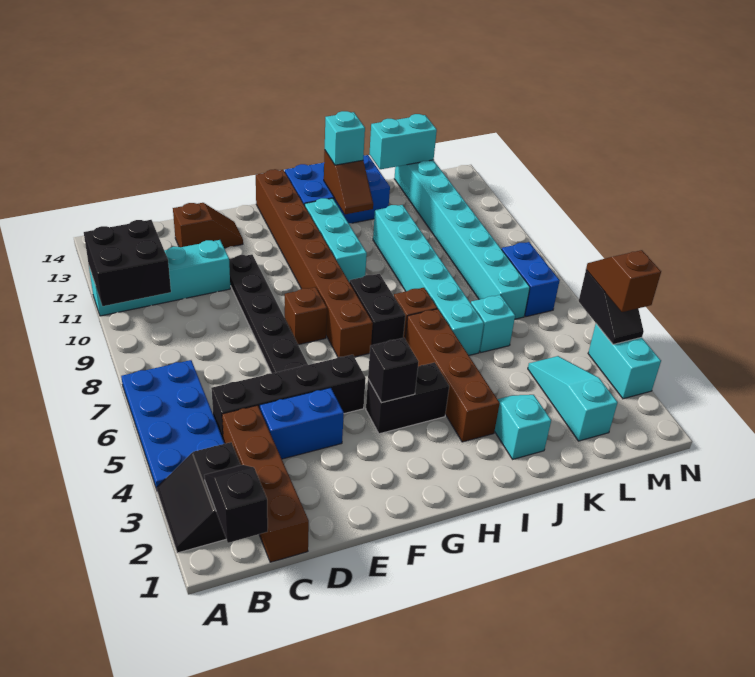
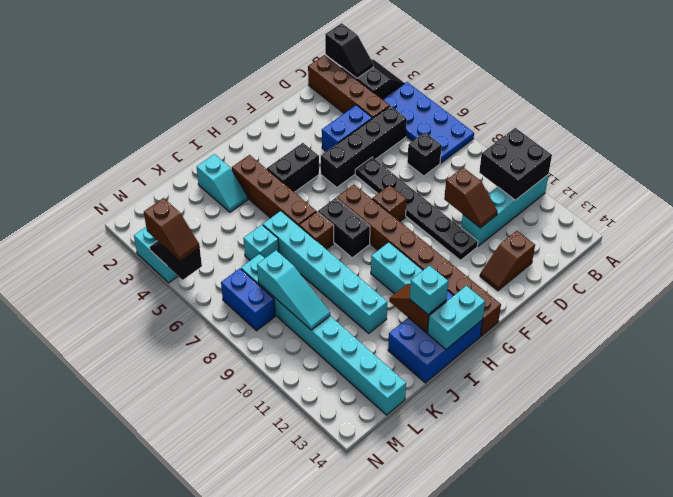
none -> brown 1x2 slope [444,168,498,228]
black 1x1 brick [368,338,418,403] -> black 1x1 brick moved to [407,133,442,176]
cyan 1x2 brick [369,114,437,169] -> cyan 1x2 brick moved to [427,286,485,349]
cyan 1x3 slope [528,356,618,441] -> cyan 1x3 slope moved to [257,250,330,330]

